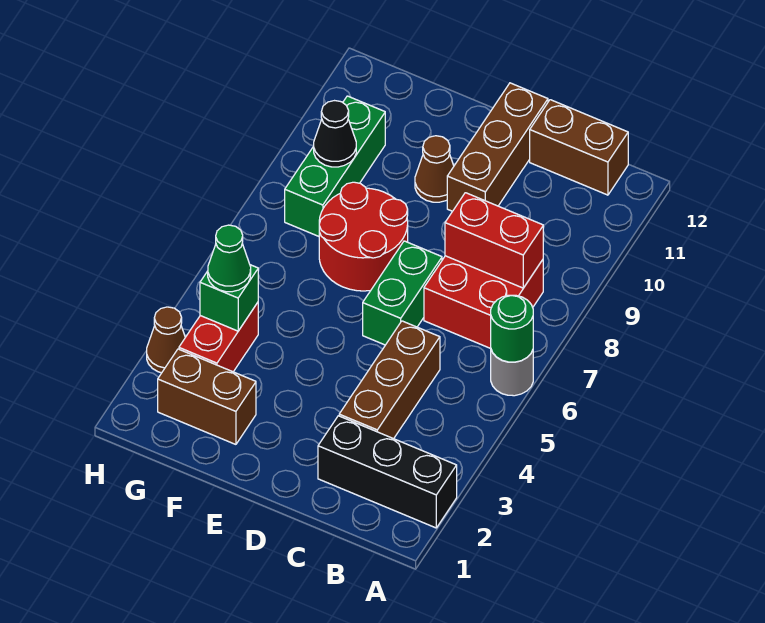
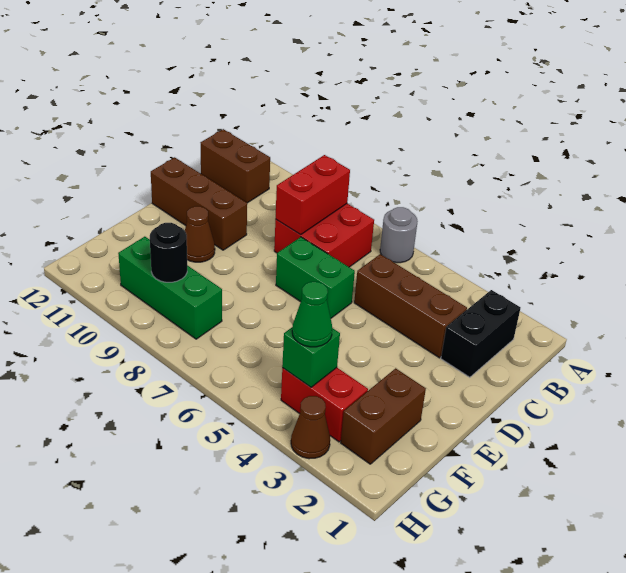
black 1x3 brick [318,416,457,528] -> black 1x2 brick [441,290,521,377]
green 1x1 round brick [491,295,533,362] -> none
brown 1x2 brick [530,100,628,195] -> brown 1x2 brick turned to [201,129,270,203]
red 2x2 round brick [319,182,408,291] -> none
black 1x1 cone [314,101,356,167] -> black 1x1 round brick [150,223,187,282]

